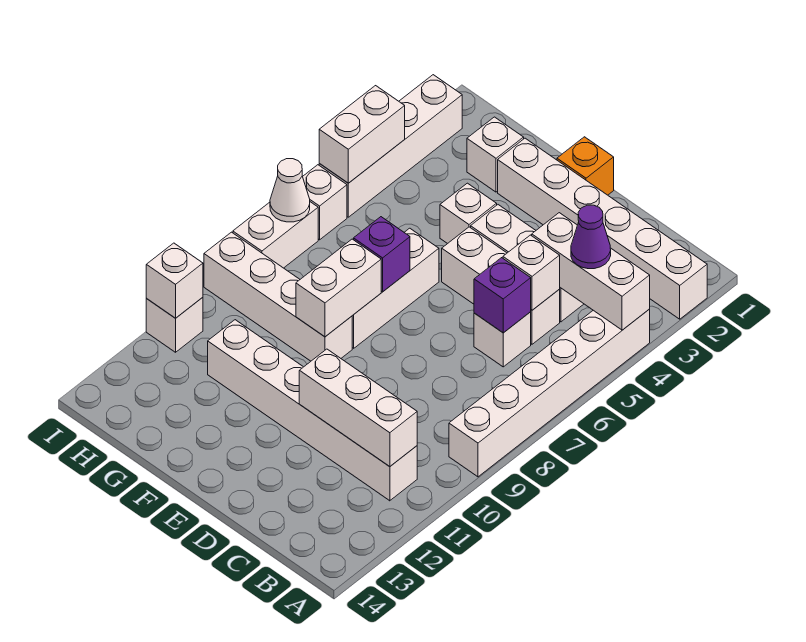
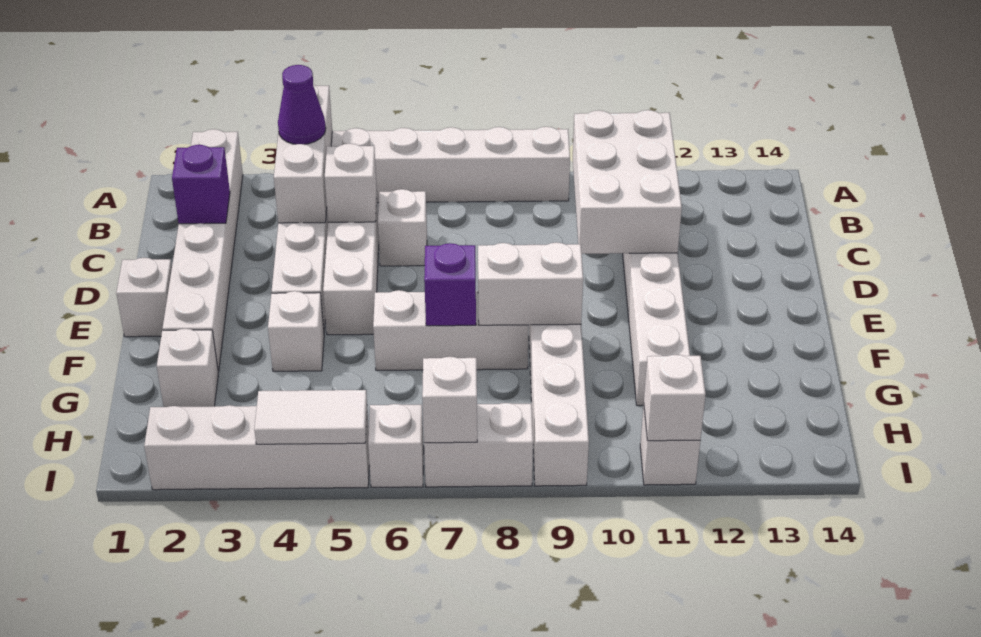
white 1x3 brick [299,349,417,467] -> white 2x3 brick [573,110,682,254]
purple 1x1 brick [474,258,531,333] -> purple 1x1 brick moved to [172,145,230,224]
orange 1x1 brick [557,137,614,195] -> white 1x1 brick [116,258,172,337]
white 1x2 brick [319,86,405,183] -> white 1x2 tile [254,390,367,444]
white 1x1 cone [270,159,310,222] -> white 1x1 brick [422,357,477,443]

